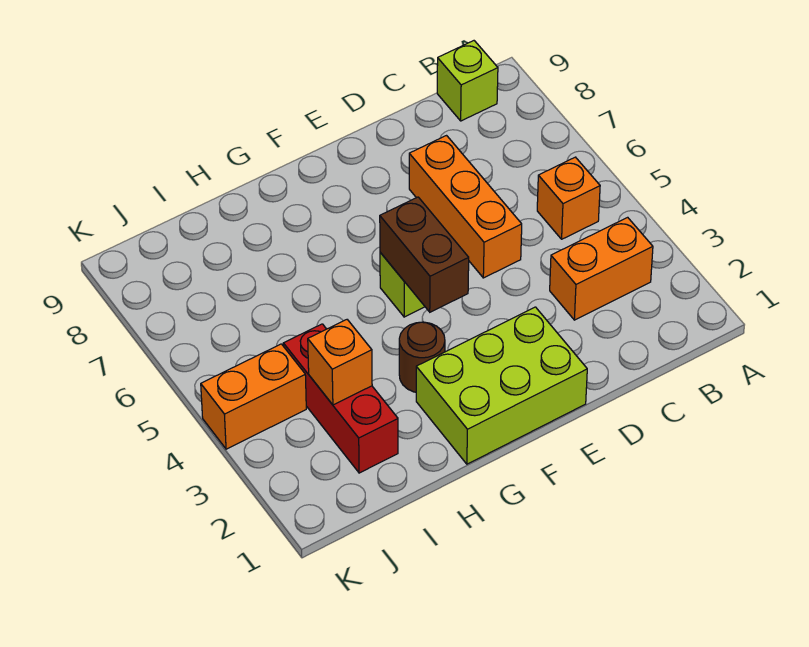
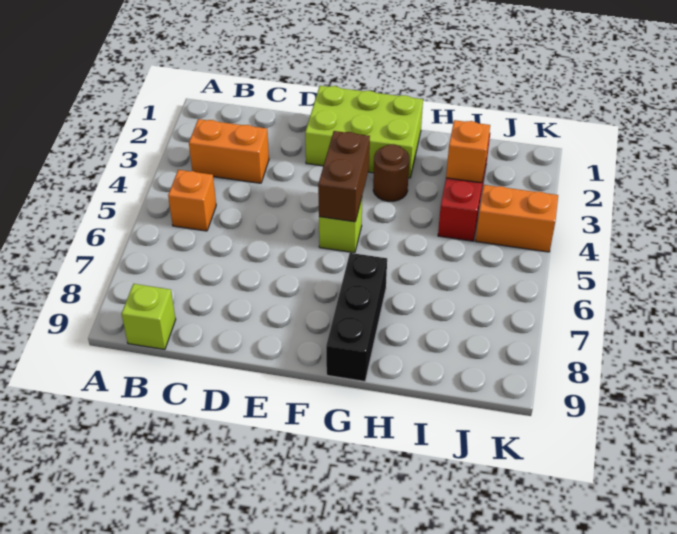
orange 1x3 brick [409,136,522,278] -> none
none -> black 1x3 brick [326,253,387,381]

